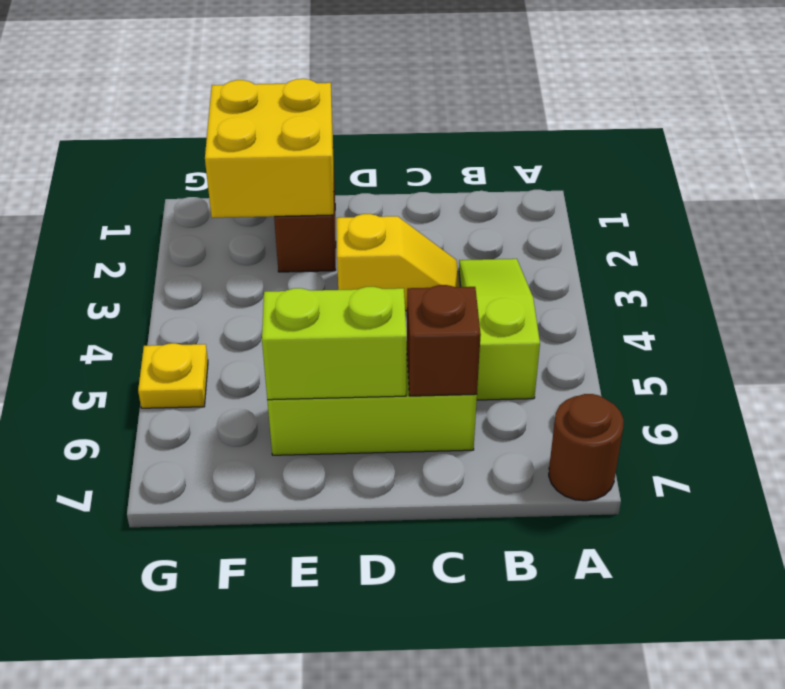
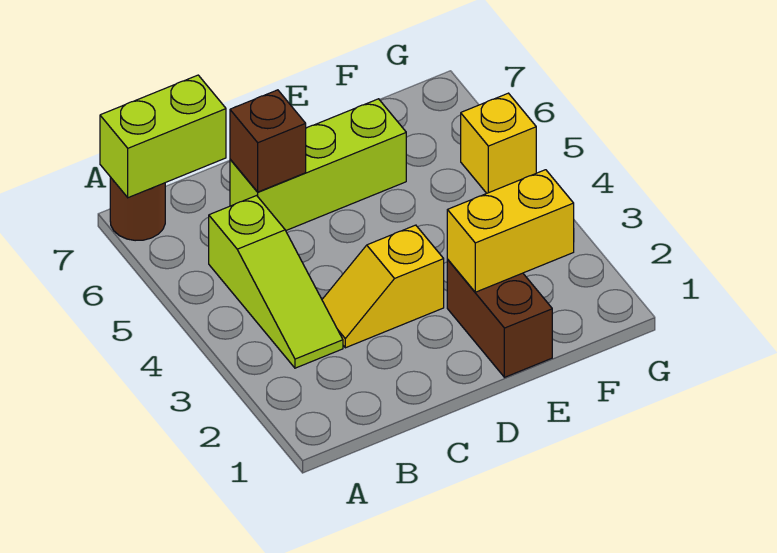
lime 1x2 brick [262,287,407,400] -> lime 1x2 brick moved to [100,75,226,198]
yellow 2x2 brick [205,79,334,218] -> yellow 1x2 brick [447,170,574,292]
yellow 1x1 plate [138,343,208,408] -> yellow 1x1 brick [461,93,536,193]

